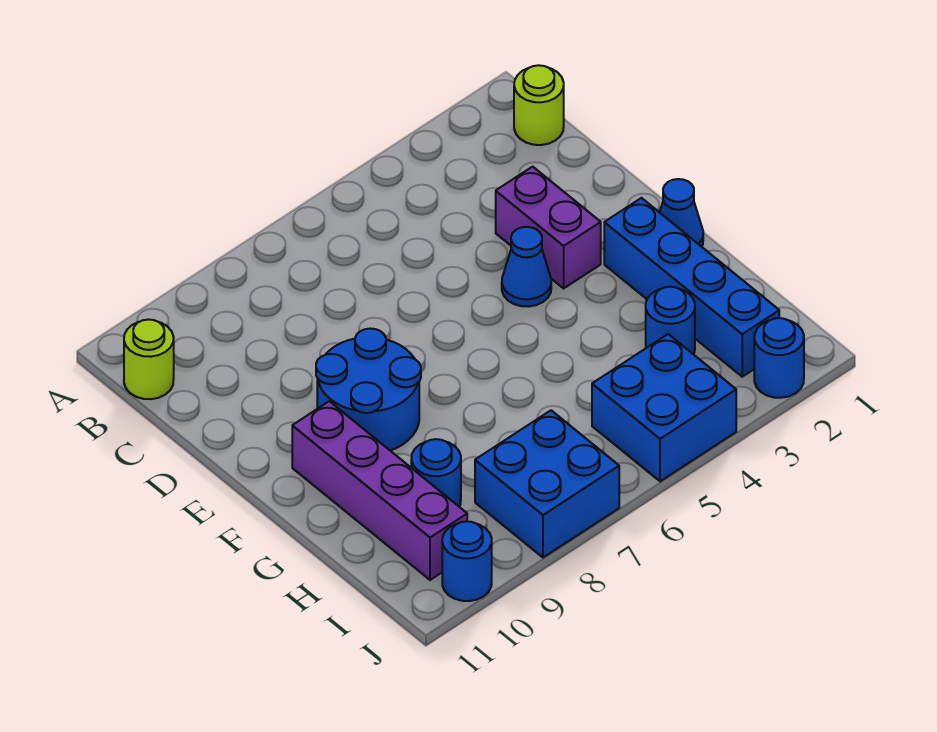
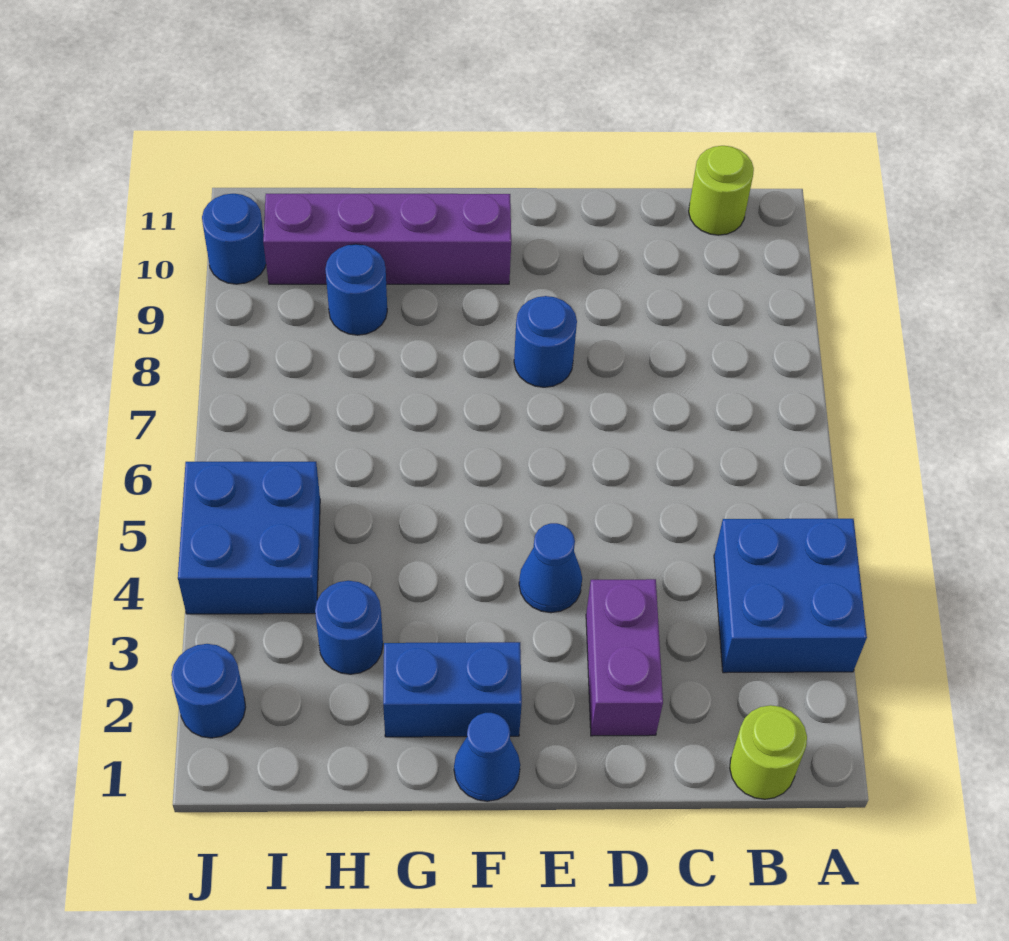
purple 1x2 brick [496,167,601,288] -> purple 1x2 brick turned to [586,579,663,736]
blue 2x2 round brick [316,329,421,451] -> blue 1x1 round brick [514,296,577,387]
blue 1x4 brick [604,198,779,377] -> blue 1x2 brick [383,642,522,737]
blue 2x2 brick [475,410,619,558] -> blue 2x2 brick moved to [714,519,867,673]

